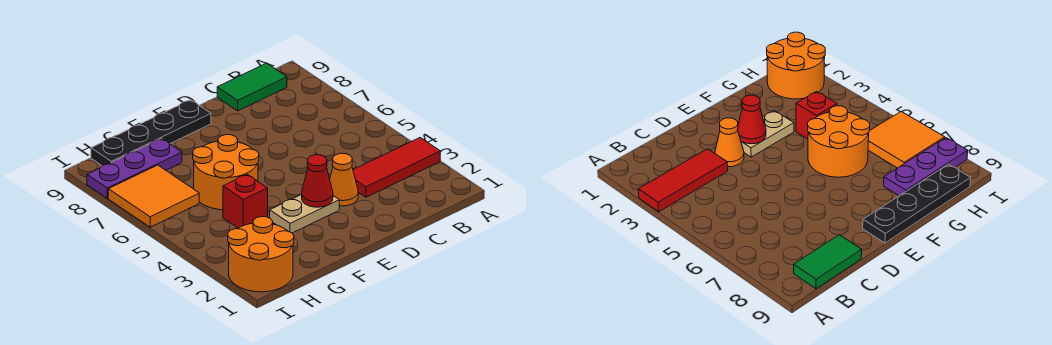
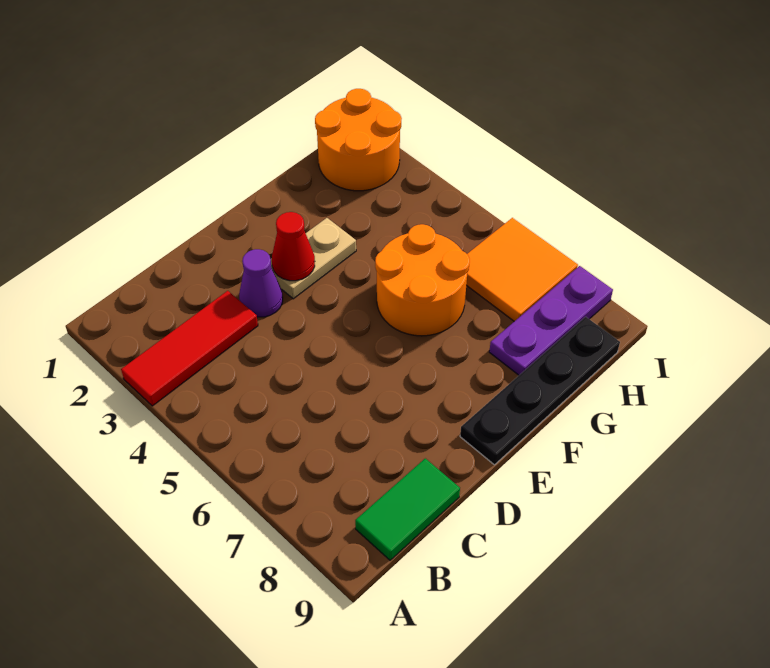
orange 1x1 cone [330,153,358,206] -> purple 1x1 cone [239,249,283,317]
red 1x1 brick [223,174,268,228] -> none

